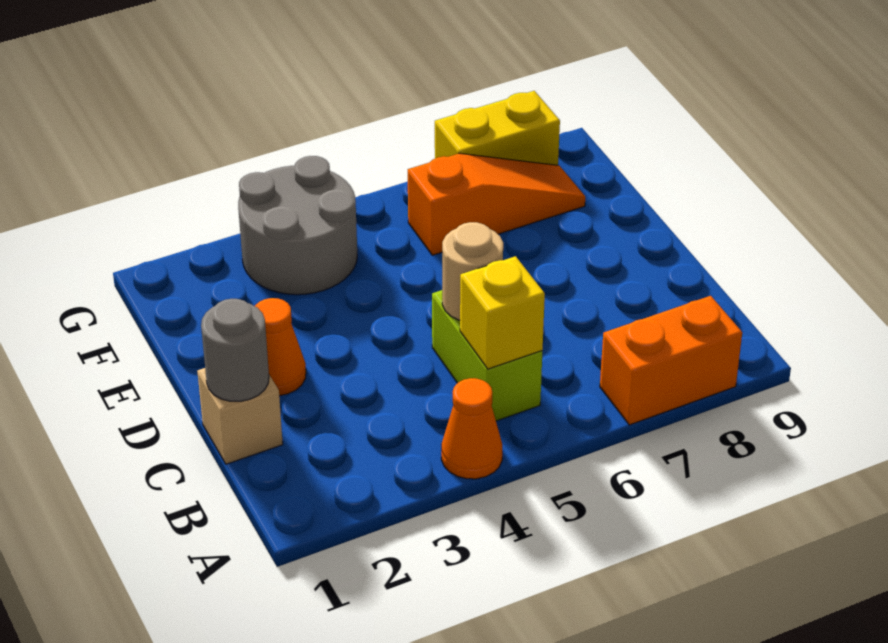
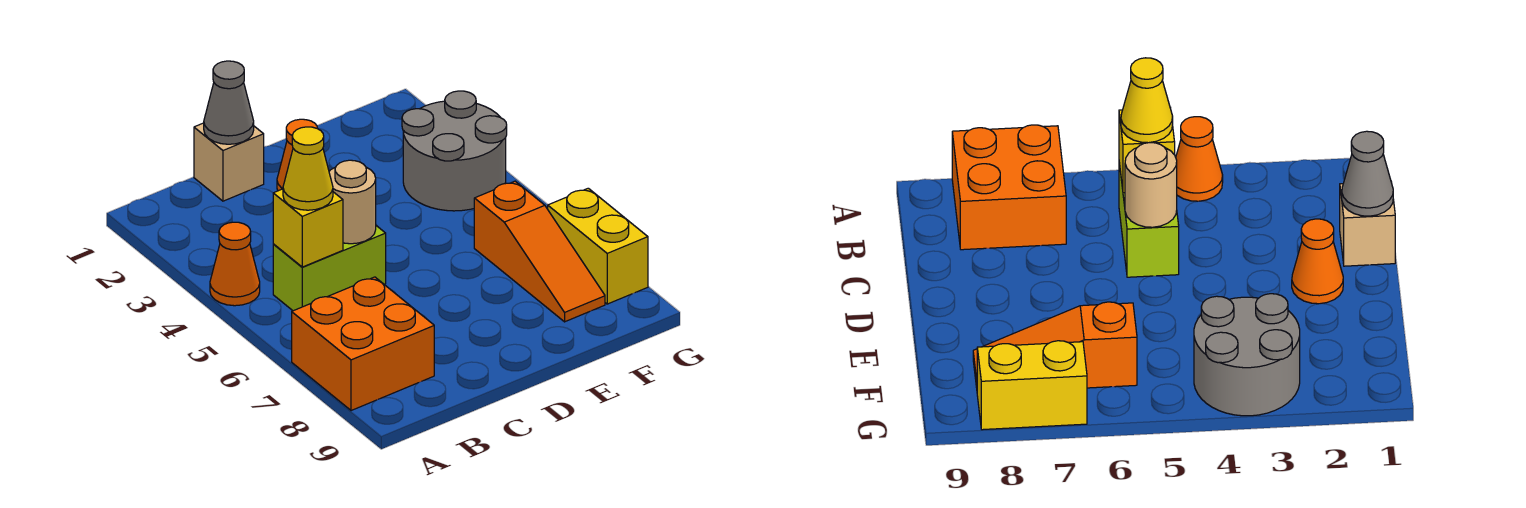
orange 1x2 brick [600,296,742,425] -> orange 2x2 brick [292,277,434,411]
none -> yellow 1x1 cone [283,127,333,210]
grey 1x1 round brick [201,299,269,401] -> grey 1x1 cone [204,61,254,144]

